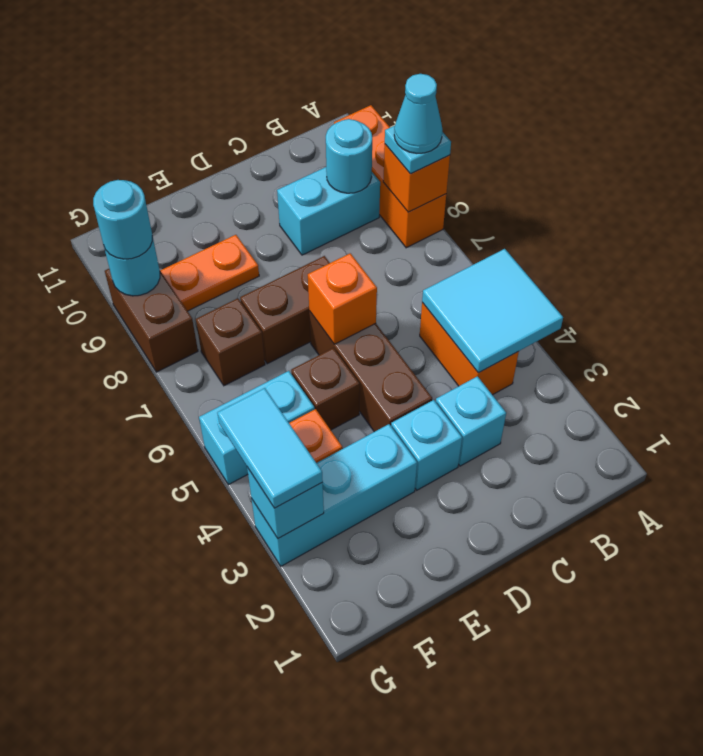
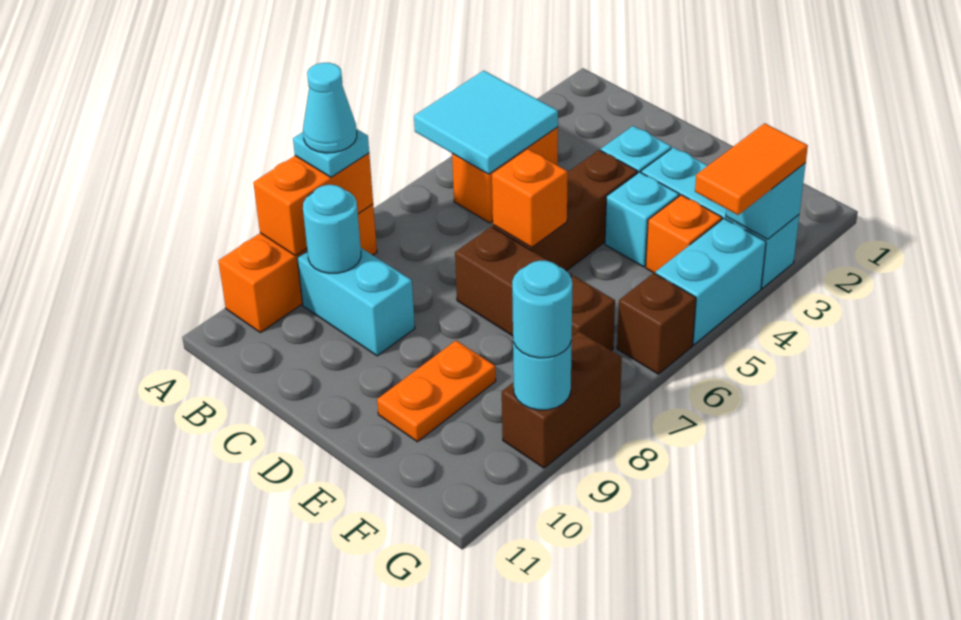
orange 1x1 brick [383,144,450,212] -> orange 1x2 brick [253,153,373,256]
cyan 1x1 brick [436,376,506,466] -> cyan 1x1 brick moved to [605,172,679,267]
brown 1x1 brick [291,348,360,430] -> brown 1x1 brick moved to [617,273,696,374]
orange 1x2 plate [160,235,259,311] -> orange 1x2 plate turned to [377,341,496,442]
cyan 1x2 brick [199,371,315,485] -> cyan 1x2 brick turned to [656,218,766,345]
cyan 1x2 tile [217,388,323,508] -> orange 1x2 tile [695,123,808,215]

